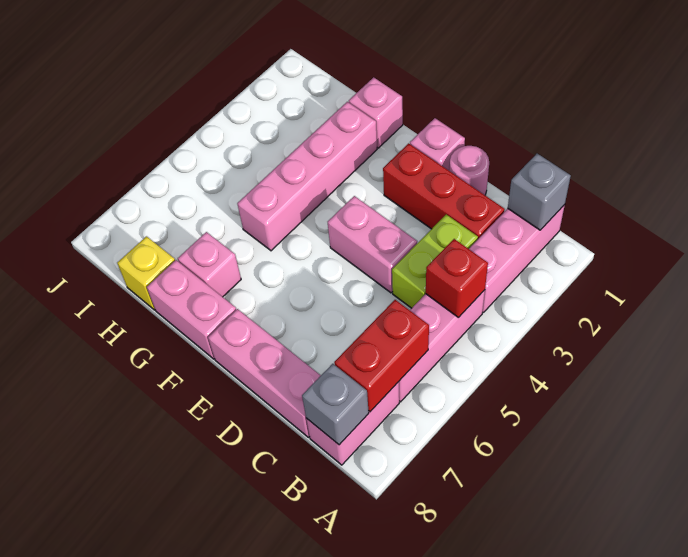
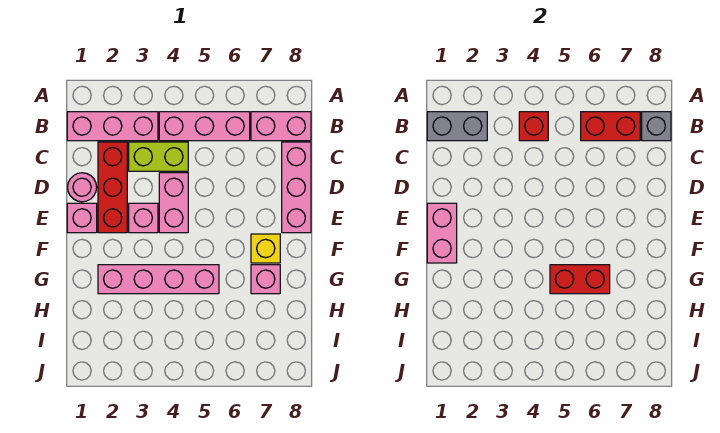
grey 1x1 brick [508,154,571,230] -> grey 1x2 brick [427,112,487,141]
pink 1x2 brick [147,260,236,359] -> pink 1x2 brick moved to [427,203,457,263]
pink 1x1 brick [349,77,403,148] -> pink 1x1 brick moved to [129,203,158,233]
none -> red 1x2 brick [550,265,610,294]
yellow 1x1 brick [117,236,175,310] -> yellow 1x1 brick moved to [251,234,280,263]

